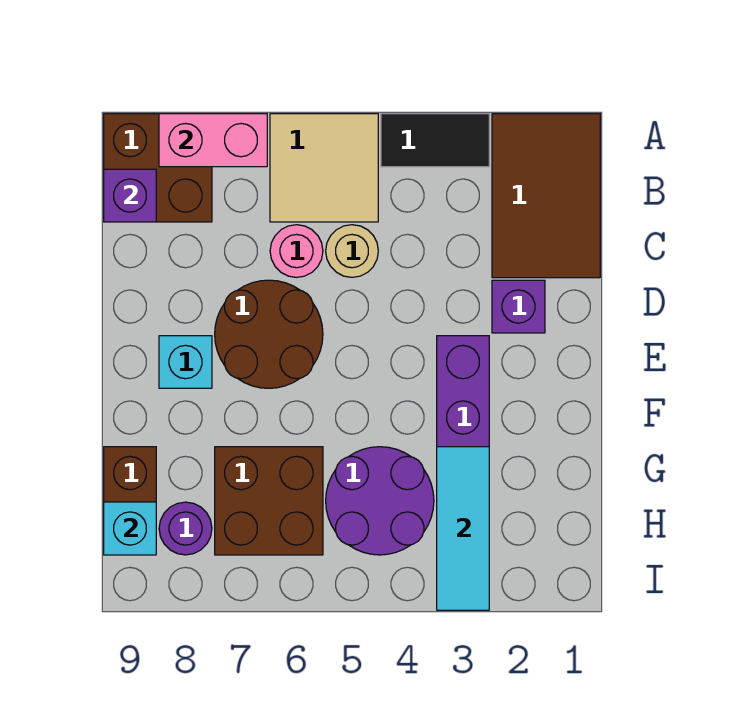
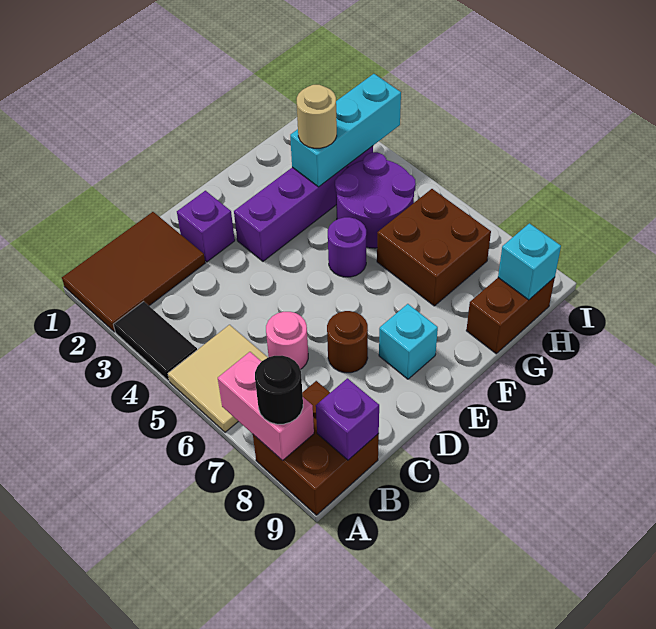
none -> black 1x1 round brick [255,356,303,424]
tan 1x1 round brick [326,225,378,277] -> tan 1x1 round brick moved to [297,85,337,148]
brown 2x2 round brick [215,280,323,388] -> brown 1x1 round brick [327,311,368,373]
cyan 1x3 tile [437,447,489,610] -> cyan 1x3 brick [290,74,401,187]
purple 1x1 round brick [159,502,212,555] -> purple 1x1 round brick moved to [328,217,366,277]

